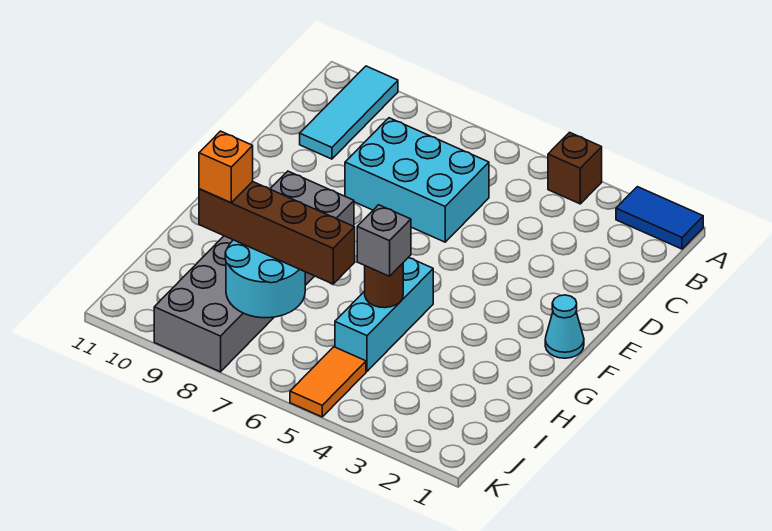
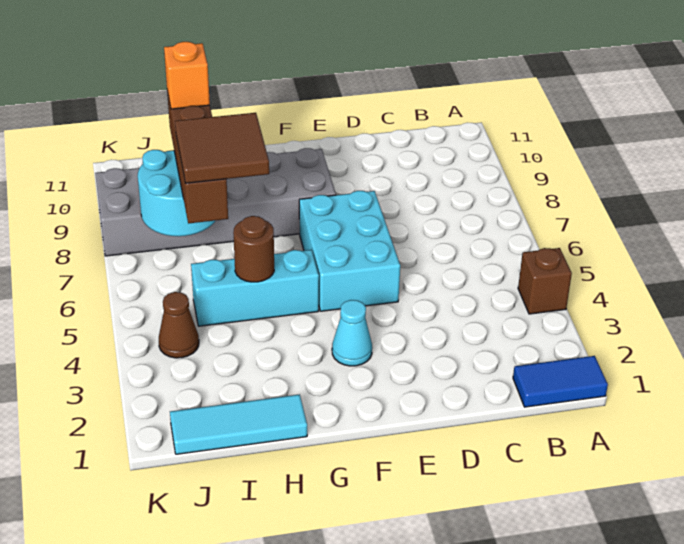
blue 1x2 tile [616,187,703,249] -> blue 1x2 tile turned to [513,356,608,407]
cyan 1x3 tile [300,66,398,159] -> cyan 1x3 tile moved to [170,394,307,454]
cyan 2x3 brick [345,118,489,242] -> cyan 2x3 brick moved to [299,191,400,311]
cyan 1x1 cone [545,295,584,358] -> cyan 1x1 cone moved to [332,300,372,366]
grey 1x1 brick [357,205,411,276] -> none
none -> brown 2x2 tile [175,113,269,183]
none -> brown 1x1 cone [159,292,199,358]
orange 1x2 tile [290,347,366,417] -> none

